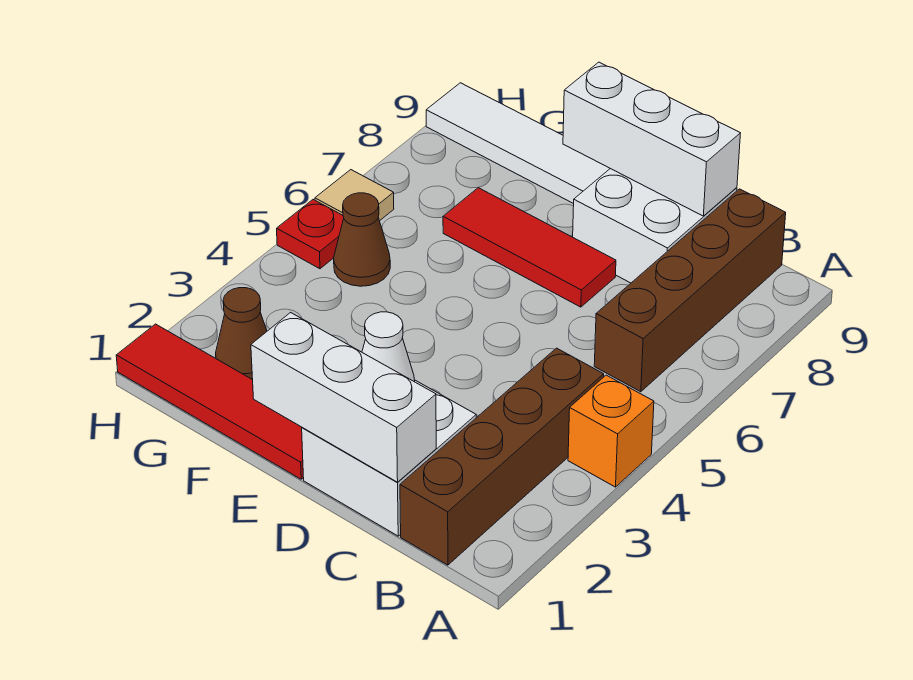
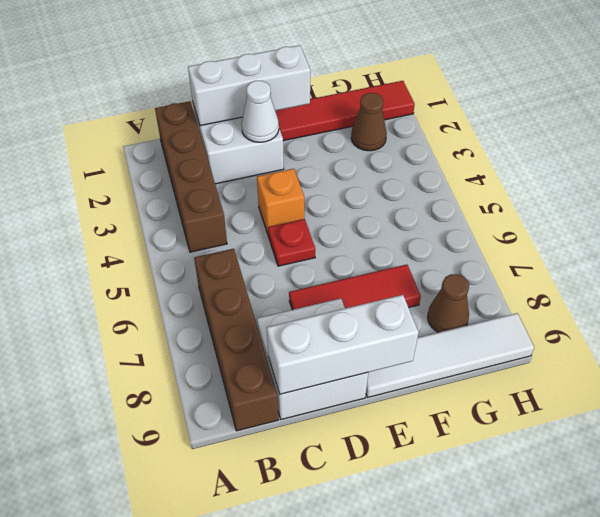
orange 1x1 brick [568,375,654,487] -> orange 1x1 brick moved to [257,169,304,234]
brown 1x1 cone [334,193,390,286] -> brown 1x1 cone moved to [428,274,469,333]
red 1x1 plate [277,200,344,269] -> red 1x1 plate moved to [268,219,315,266]
tan 1x1 tile [315,170,394,221] -> none

